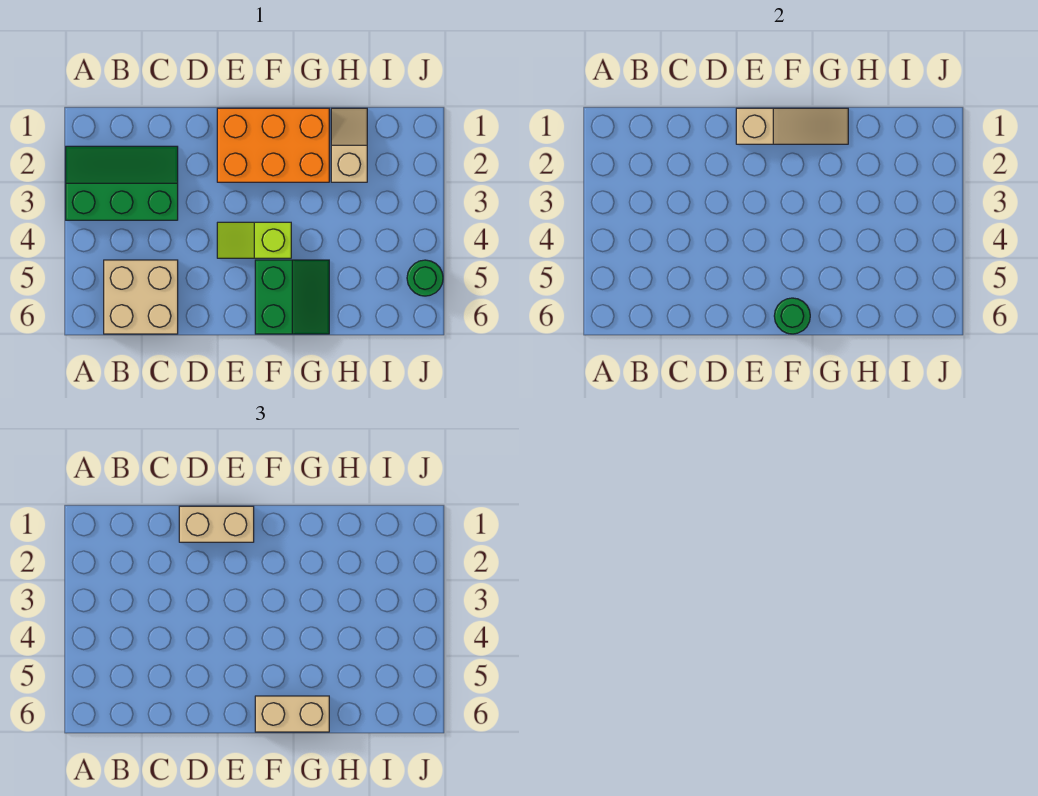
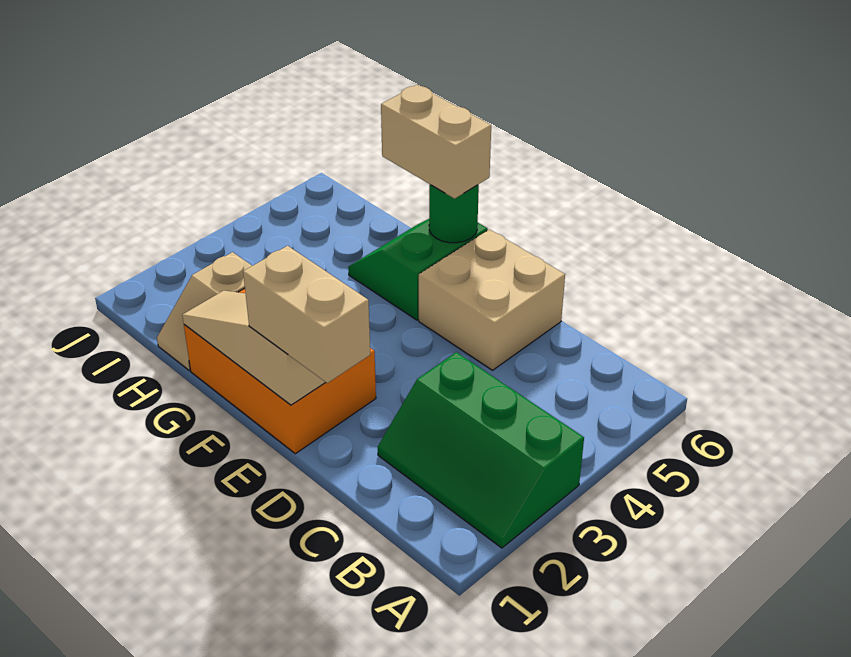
tan 2x2 brick [104,260,178,334] -> tan 2x2 brick moved to [419,229,565,370]
lime 1x2 slope [217,222,291,258] -> none
green 1x1 round brick [407,260,443,296] -> none

